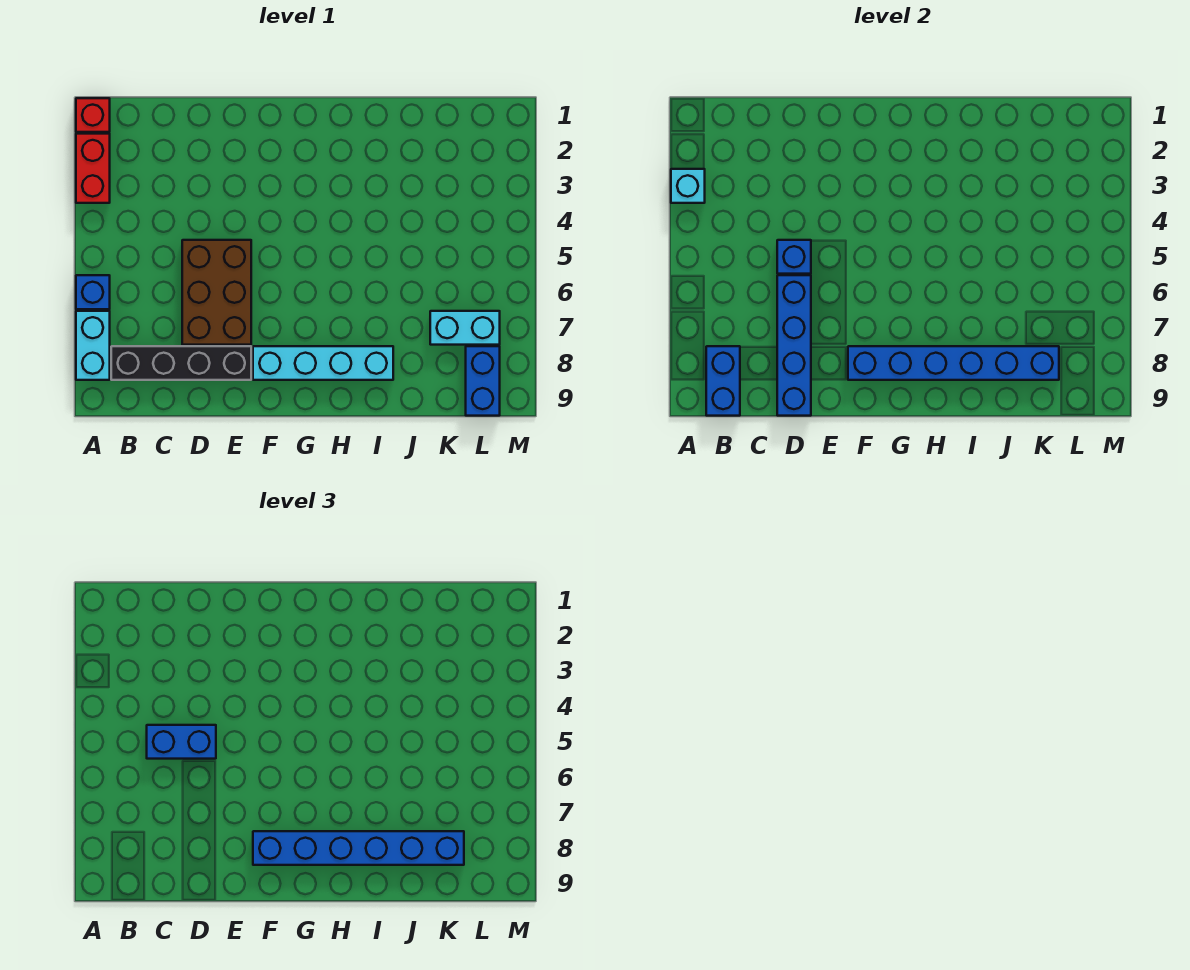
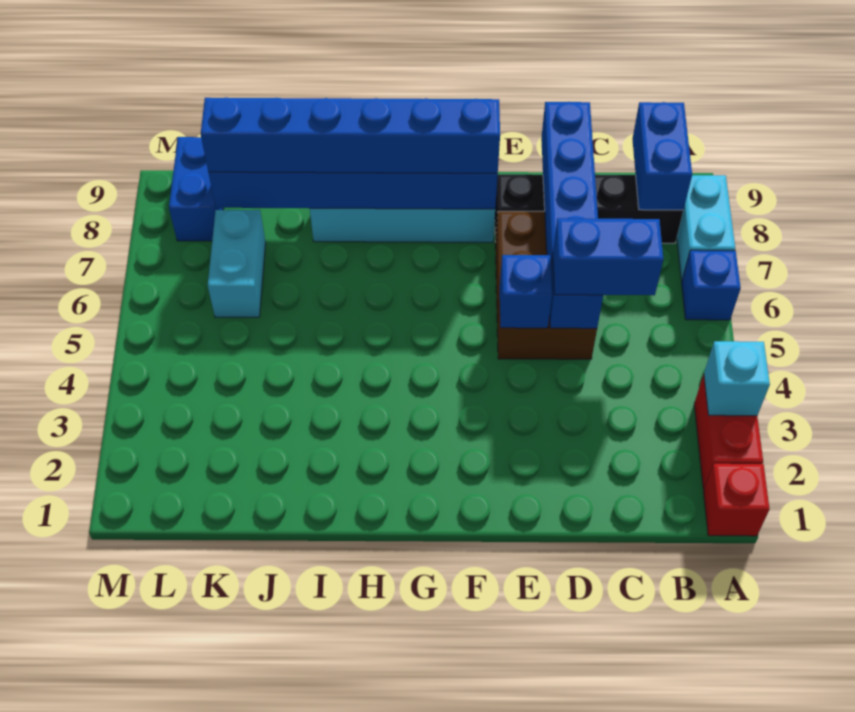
none -> blue 1x1 brick [500,255,552,328]
cyan 1x2 brick [430,311,500,345] -> cyan 1x2 brick turned to [208,210,266,317]

